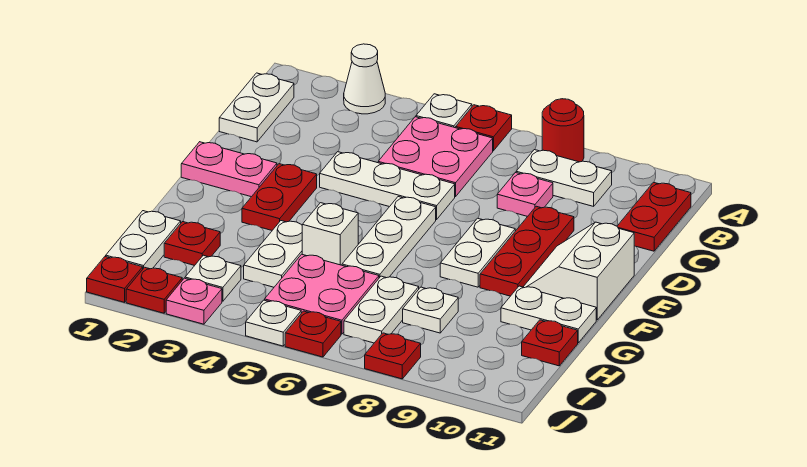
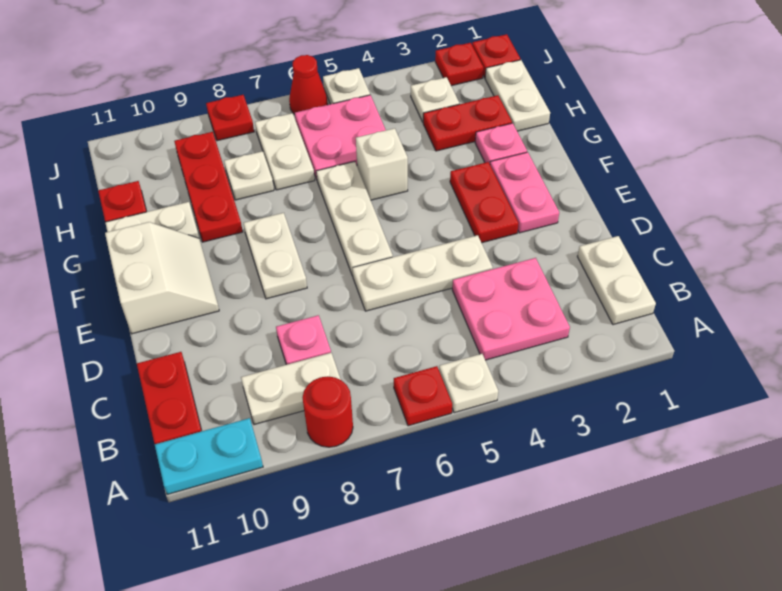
white 1x1 cone [344,44,385,114] -> none
none -> cyan 1x2 plate [155,418,263,494]
pink 2x2 plate [378,117,493,197] -> pink 2x2 plate moved to [452,258,570,360]
red 1x3 plate [480,206,574,296] -> red 1x3 plate moved to [174,132,243,242]
pink 1x2 plate [181,142,277,197] -> pink 1x2 plate turned to [490,152,559,233]
white 1x2 plate [244,221,302,287] -> none
red 1x1 plate [164,221,220,265] -> red 1x2 plate [423,95,512,151]
pink 1x1 plate [166,278,222,324] -> pink 1x1 plate moved to [475,123,527,164]
red 1x1 plate [285,311,341,357] -> red 1x1 cone [289,55,328,114]

